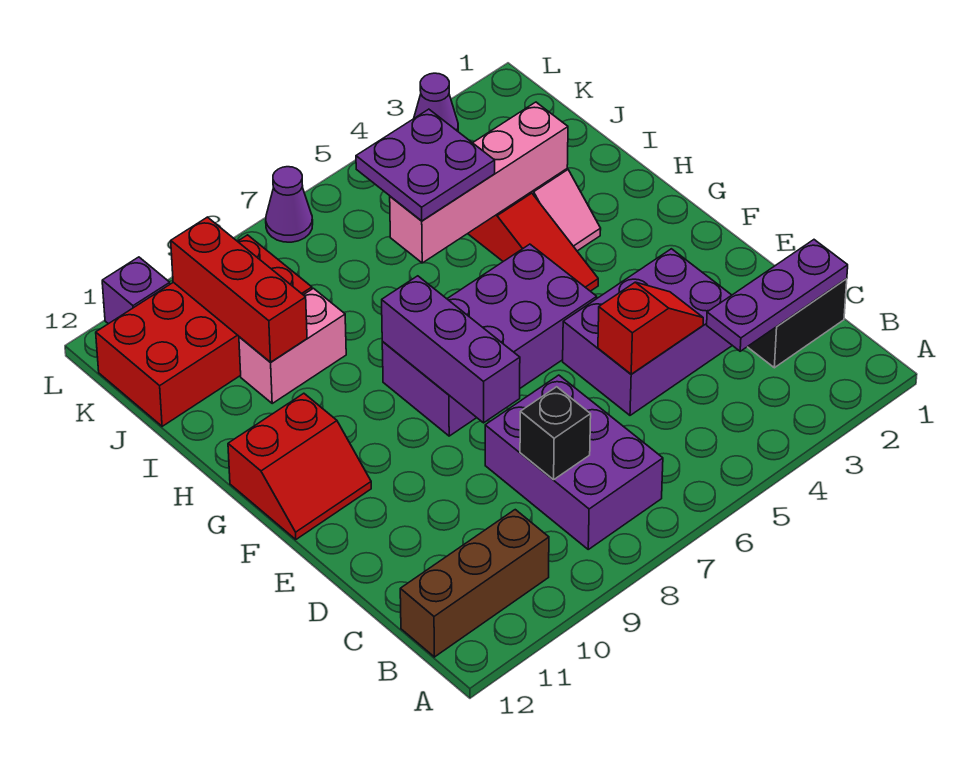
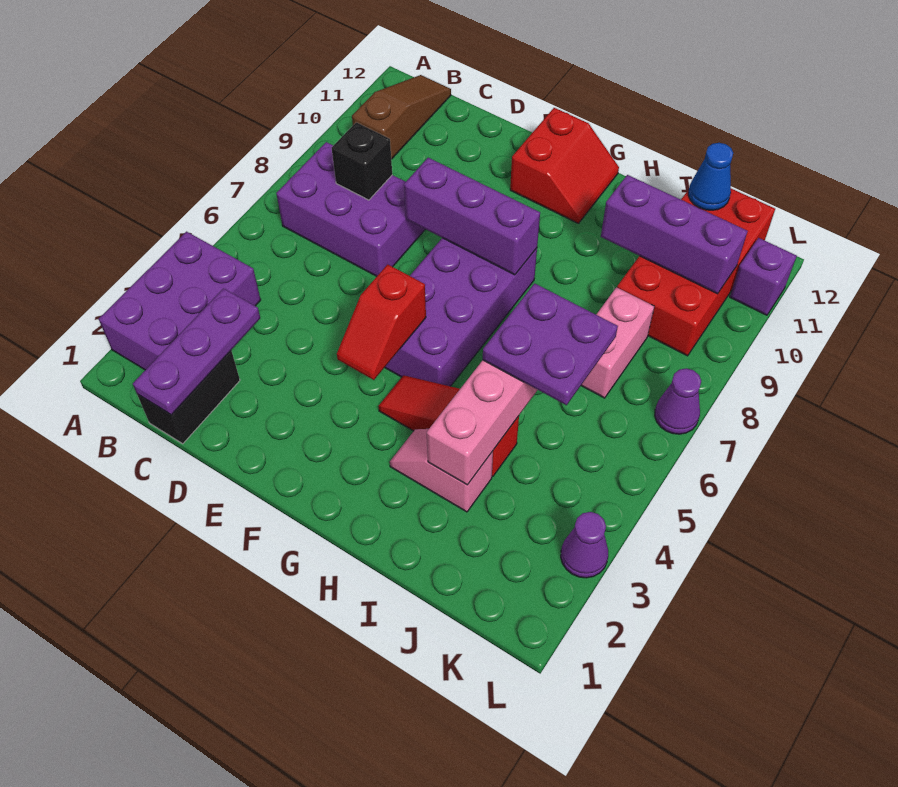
brown 1x3 brick [400,510,549,657] -> brown 1x3 slope [352,75,451,159]
purple 2x3 brick [563,249,732,415] -> purple 2x3 brick moved to [99,232,261,370]
red 1x2 slope [598,282,703,374] -> red 1x2 slope moved to [337,264,426,380]
red 2x2 slope [228,393,371,540] -> red 2x2 slope turned to [510,108,619,223]
pink 1x2 brick [239,288,346,403] -> pink 1x2 brick moved to [581,287,654,398]
red 1x3 brick [171,217,307,362] -> purple 1x3 brick [601,175,748,294]
none -> blue 1x1 cone [688,143,733,210]

